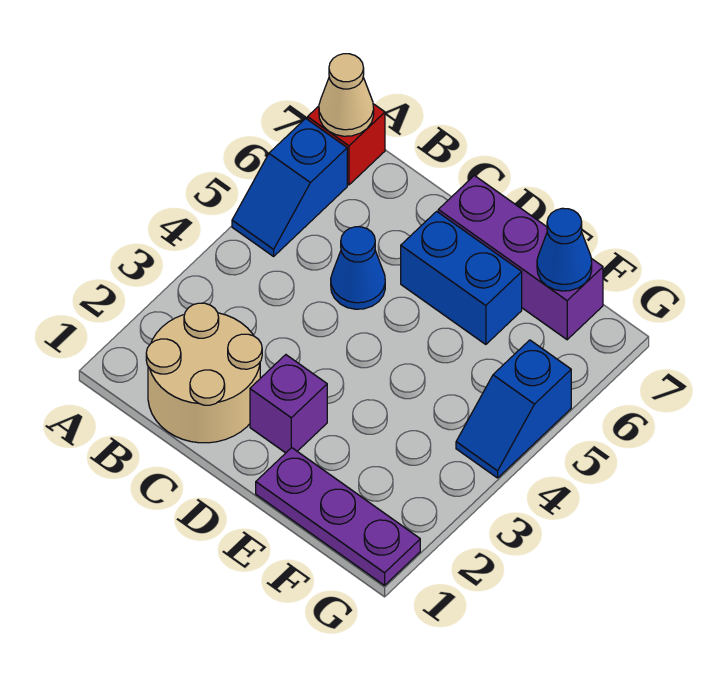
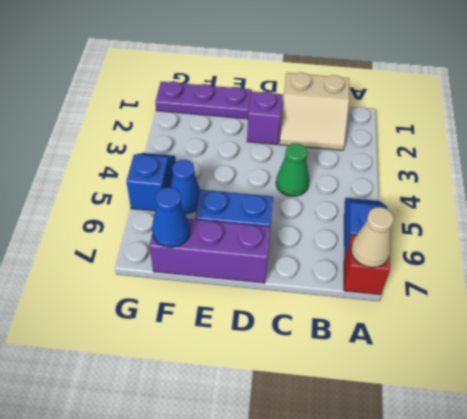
tan 2x2 round brick [146,303,262,443] -> tan 2x2 slope [280,73,349,150]
none -> green 1x1 cone [276,143,309,196]
blue 1x1 cone [331,227,385,309] -> blue 1x1 cone moved to [170,160,200,214]

